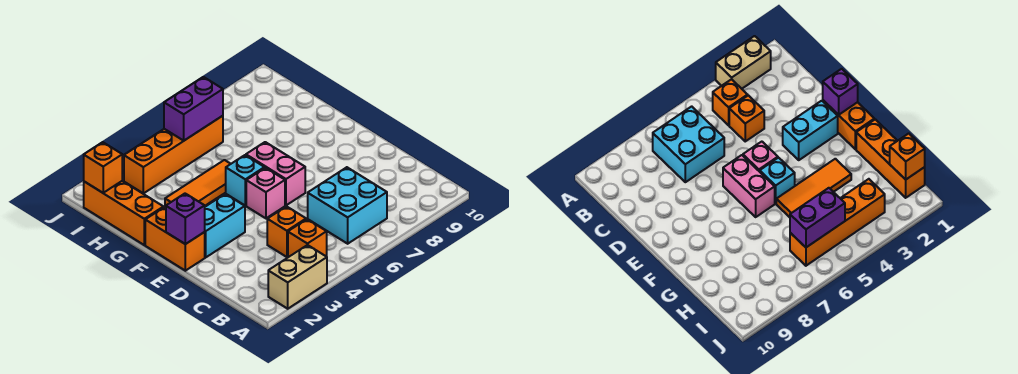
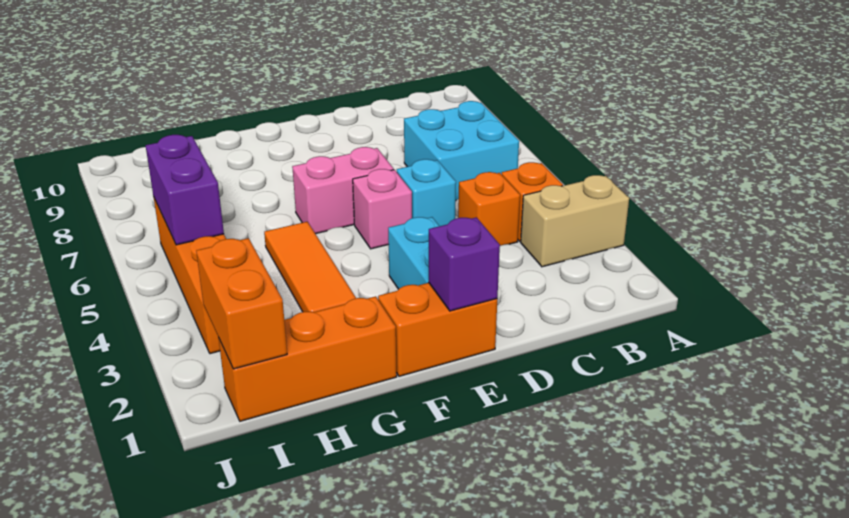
tan 1x2 brick [268,245,327,309] -> tan 1x2 brick turned to [521,175,629,267]
cyan 1x1 brick [226,155,265,206] -> cyan 1x1 brick moved to [397,159,456,226]
orange 1x1 brick [84,142,122,193] -> orange 1x2 brick [196,238,287,369]

